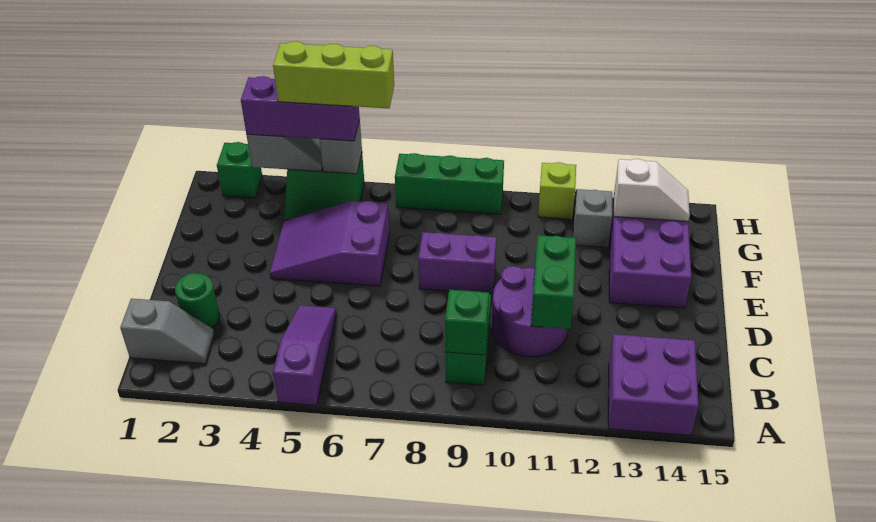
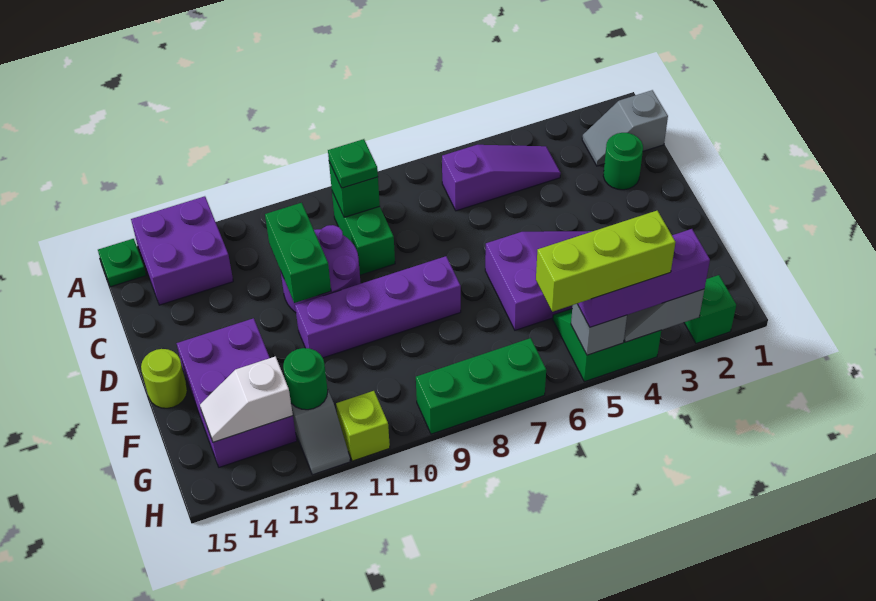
purple 1x3 slope [273,305,336,405] -> purple 1x3 slope turned to [442,145,561,211]
none -> green 1x1 plate [98,239,146,287]
none -> green 1x1 plate [328,139,378,188]
purple 1x2 brick [418,232,497,294] -> purple 1x4 brick [295,256,461,358]
none -> lime 1x1 round brick [141,349,187,408]
none -> green 1x1 round brick [283,348,328,410]

